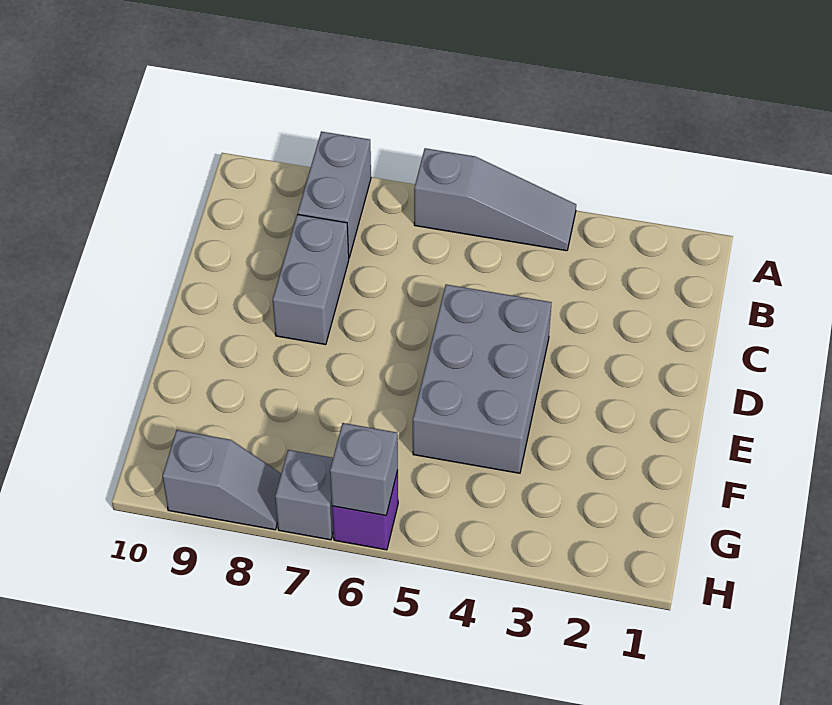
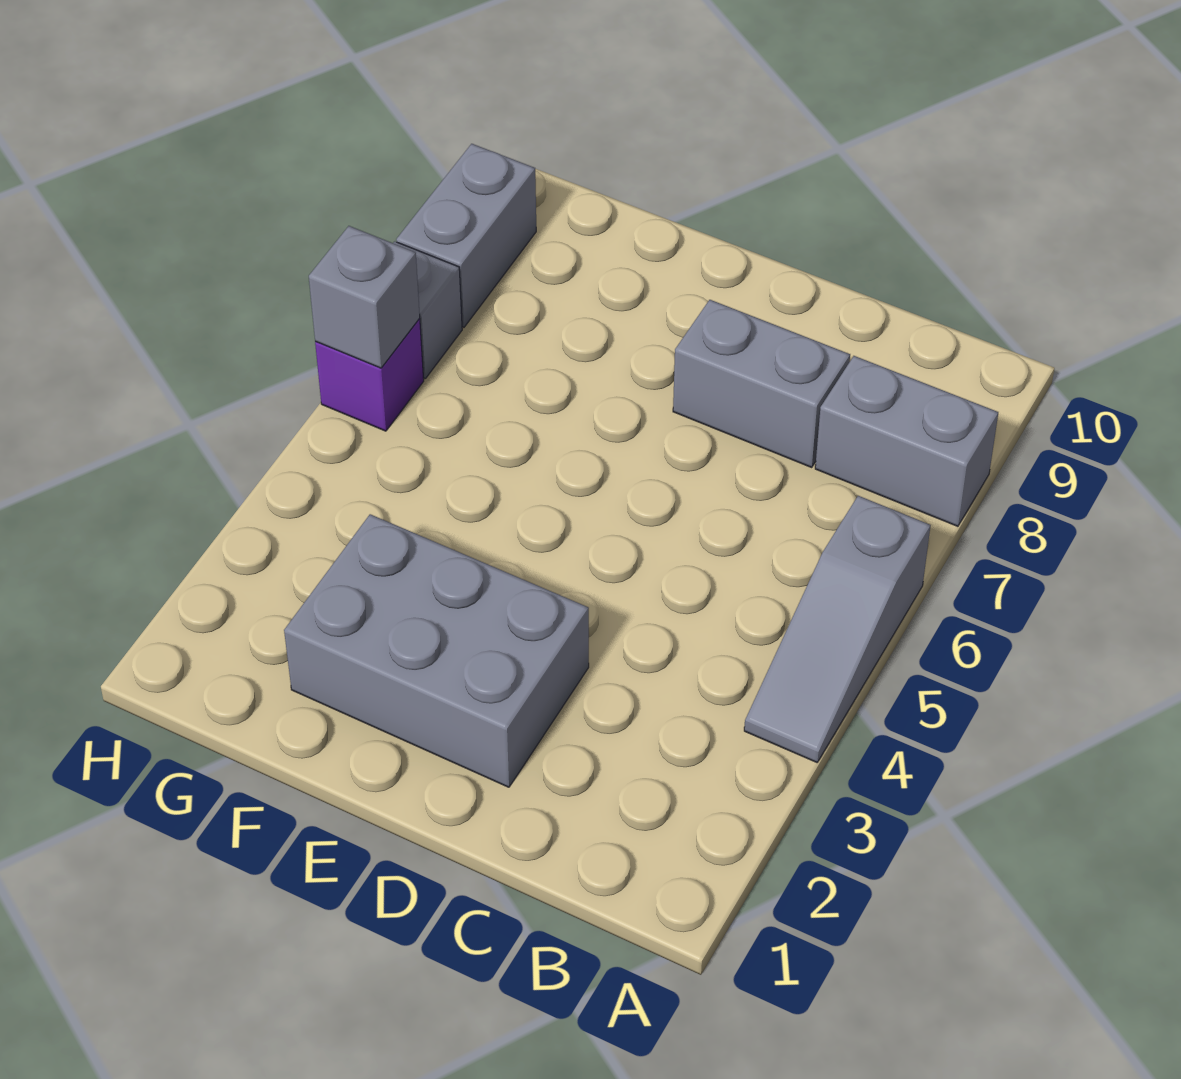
grey 2x3 brick [413,285,552,473] -> grey 2x3 brick moved to [284,514,589,787]
grey 1x2 slope [162,430,281,530] -> grey 1x2 brick [396,144,536,327]

